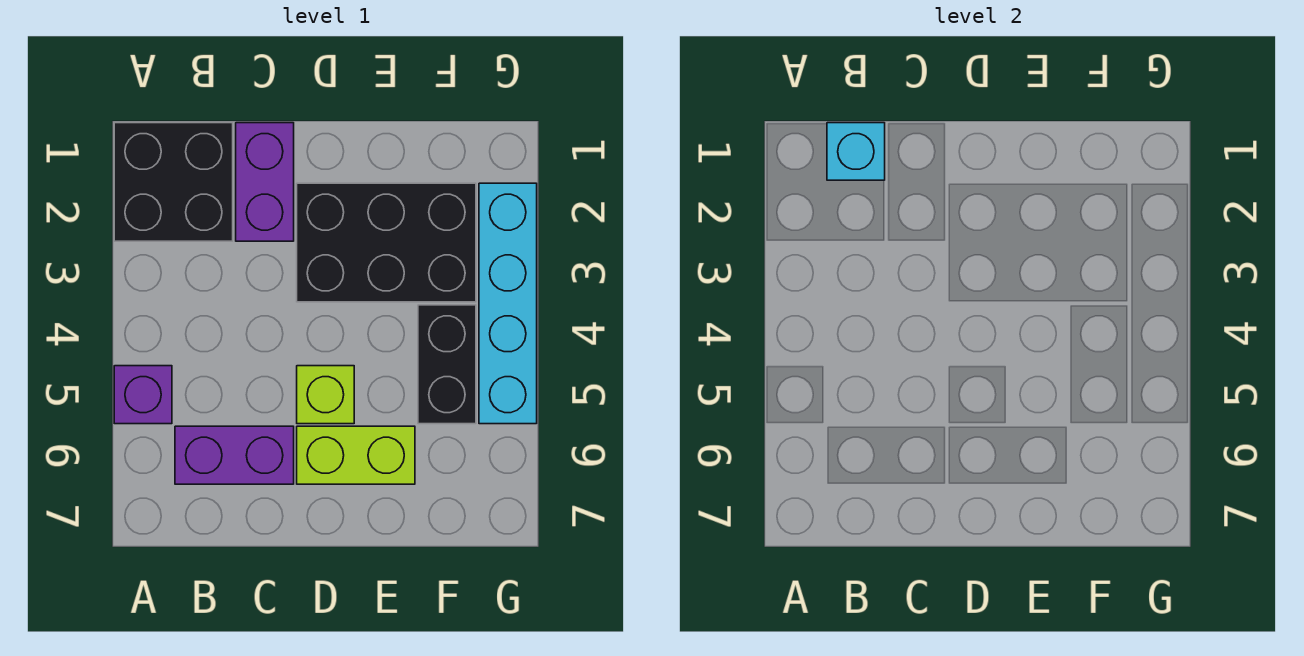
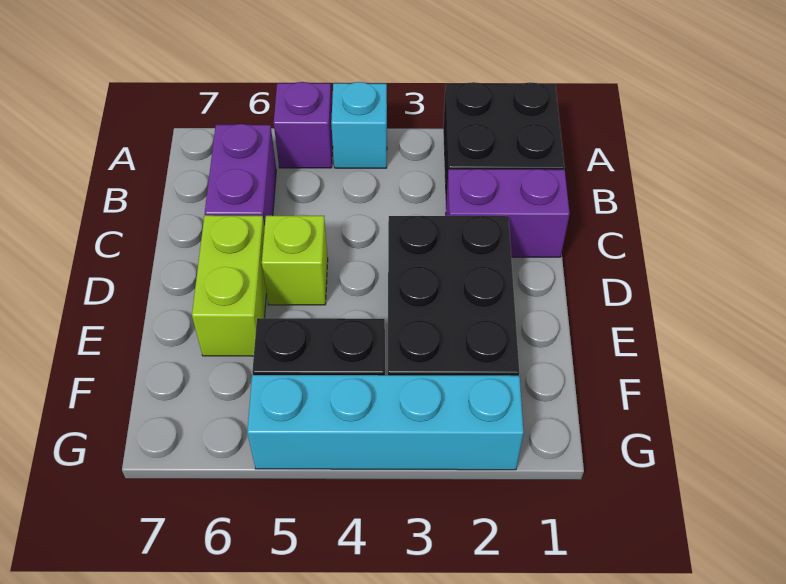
cyan 1x1 brick [827,123,885,180] -> cyan 1x1 brick moved to [331,82,387,168]

